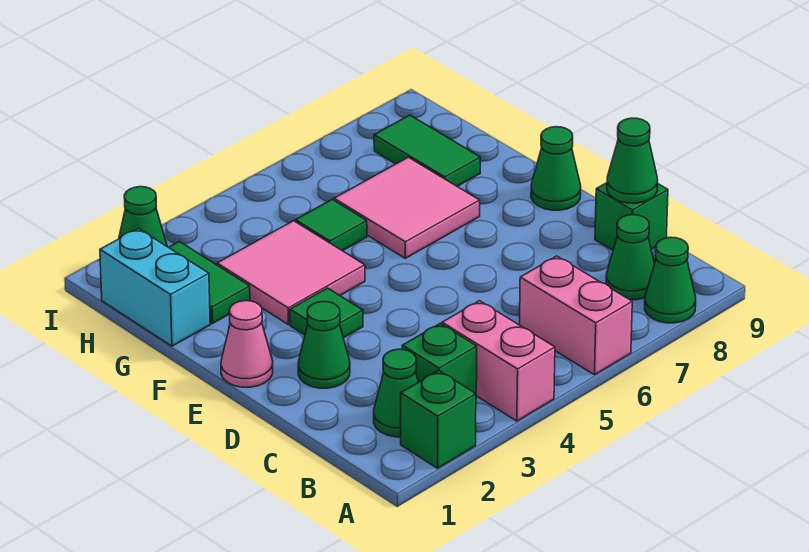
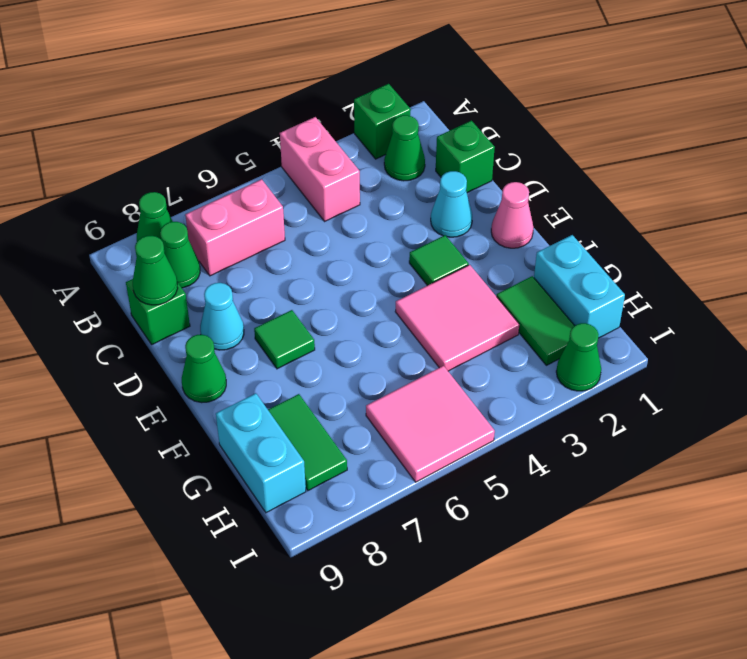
pink 1x2 brick [520,256,632,375] -> pink 1x2 brick turned to [185,179,285,276]
green 1x1 brick [402,323,477,393] -> green 1x1 brick moved to [436,121,495,193]
green 1x1 cone [298,302,350,388] -> cyan 1x1 cone [431,171,472,237]
none -> cyan 1x1 cone [200,283,244,350]
pink 2x2 tile [334,157,480,258] -> pink 2x2 tile moved to [366,366,495,482]
green 1x1 tile [295,199,367,251] -> green 1x1 tile moved to [254,310,315,369]
none -> cyan 1x2 brick [216,393,306,513]

